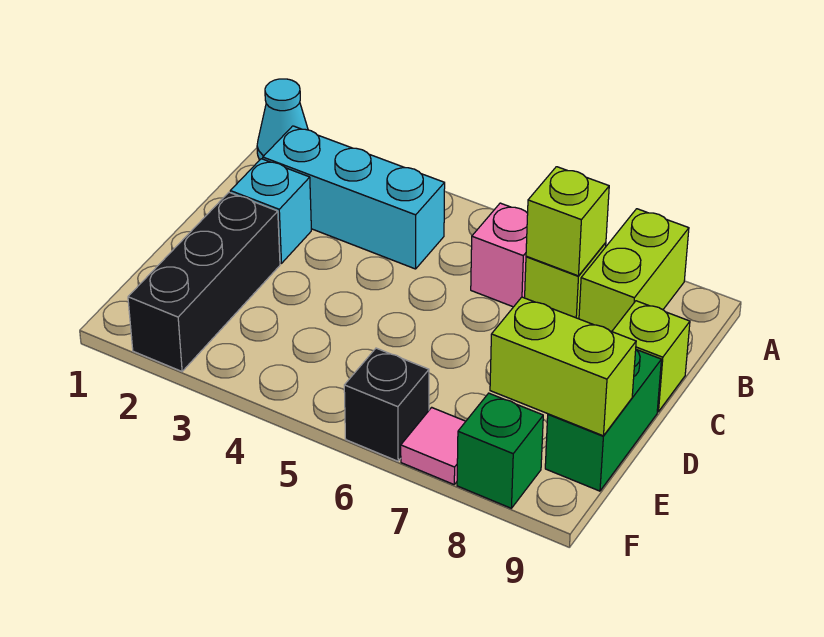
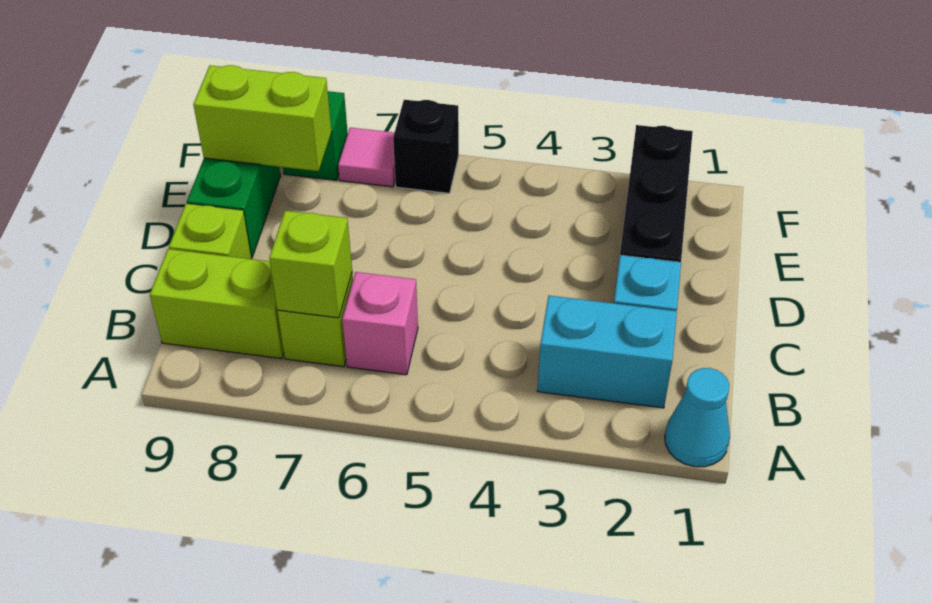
lime 1x2 brick [579,209,689,332] -> lime 1x2 brick turned to [150,249,284,359]
cyan 1x3 brick [263,126,445,269] -> cyan 1x2 brick [538,296,677,408]

